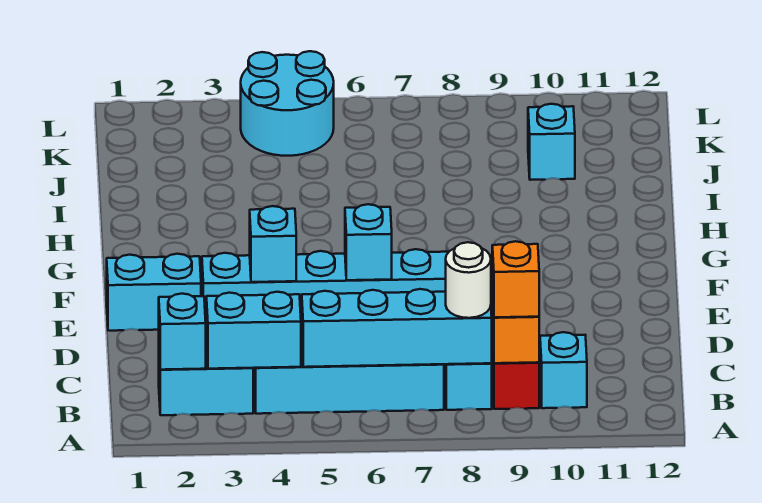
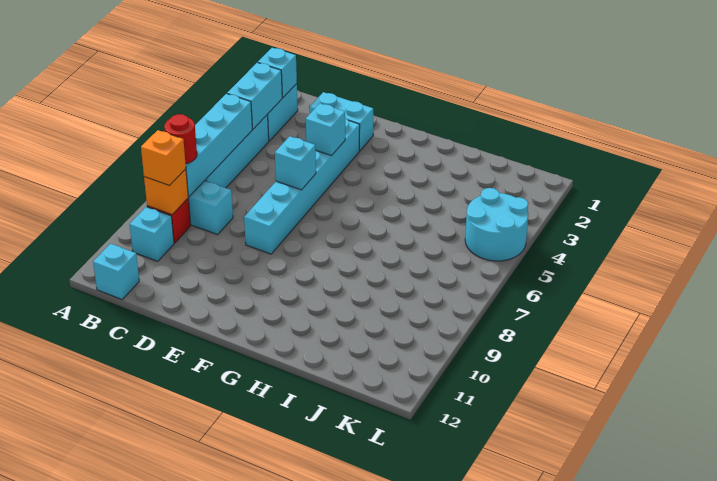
white 1x1 round brick [446,242,491,318] -> red 1x1 round brick [164,114,197,164]
cyan 1x2 brick [107,254,201,331] -> cyan 1x2 brick turned to [310,92,373,151]
cyan 1x1 brick [528,104,575,180] -> cyan 1x1 brick moved to [93,244,139,299]

